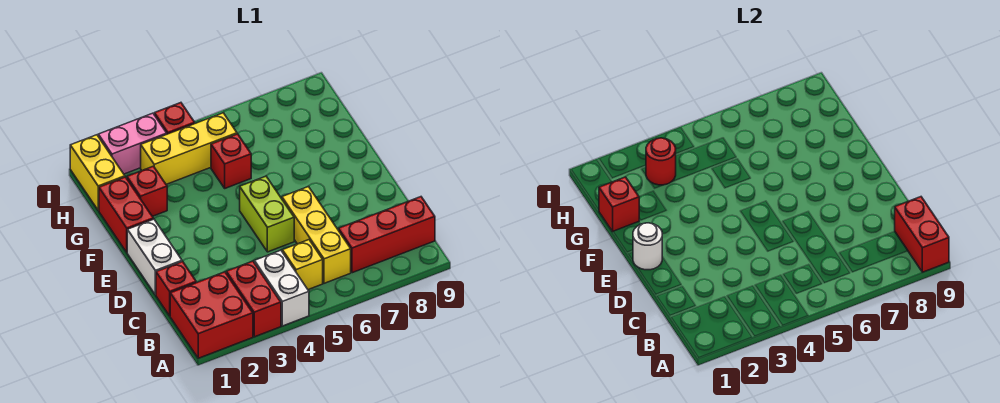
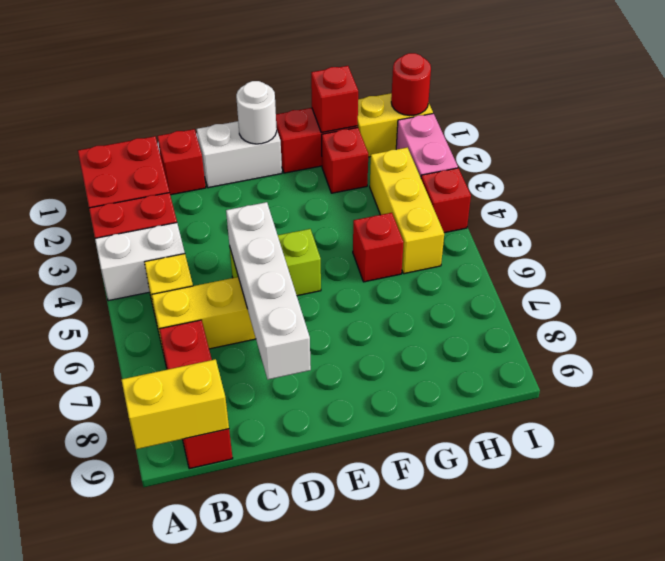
red 1x2 brick [895,197,949,272] -> yellow 1x2 brick [122,359,229,449]
none -> white 1x4 brick [226,202,311,379]
red 1x1 round brick [646,138,676,185] -> red 1x1 round brick moved to [391,53,431,116]

